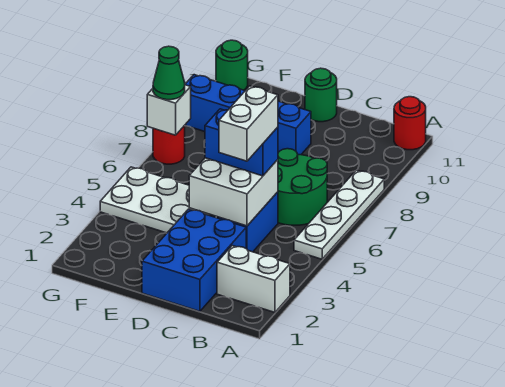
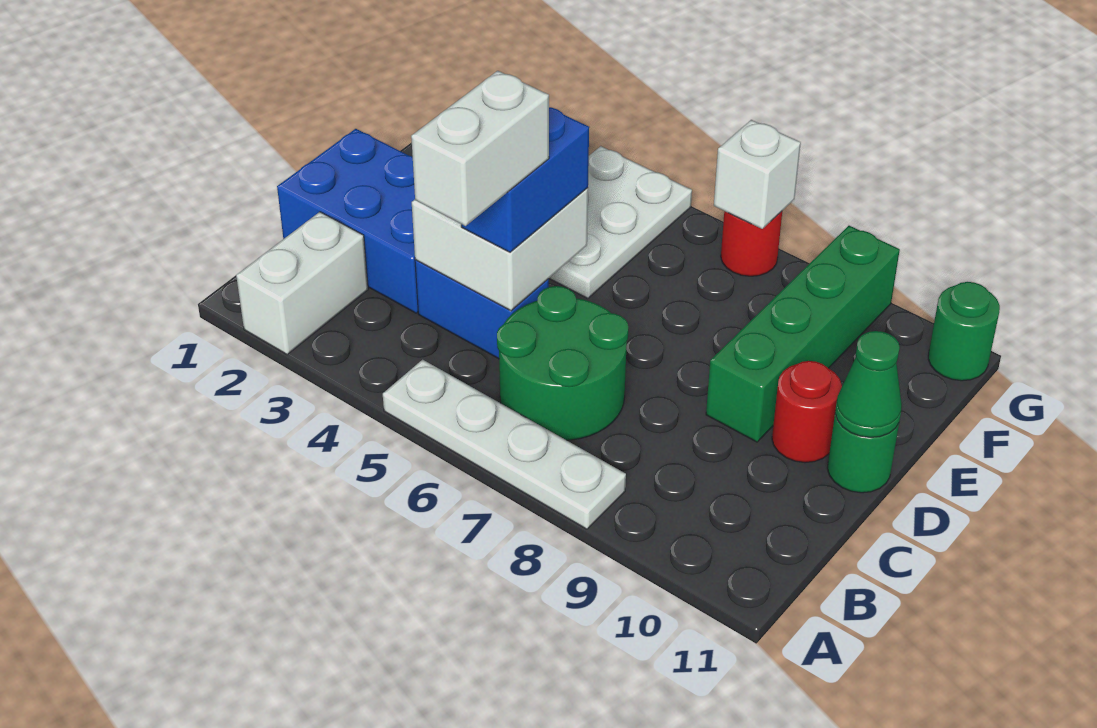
red 1x1 round brick [394,97,426,150] -> red 1x1 round brick moved to [772,361,842,463]
white 1x2 brick [219,86,278,161] -> white 1x2 brick turned to [411,71,549,226]
blue 1x4 brick [185,75,311,155] -> green 1x4 brick [706,226,900,442]
green 1x1 cone [153,46,185,100] -> green 1x1 cone moved to [835,331,902,437]

